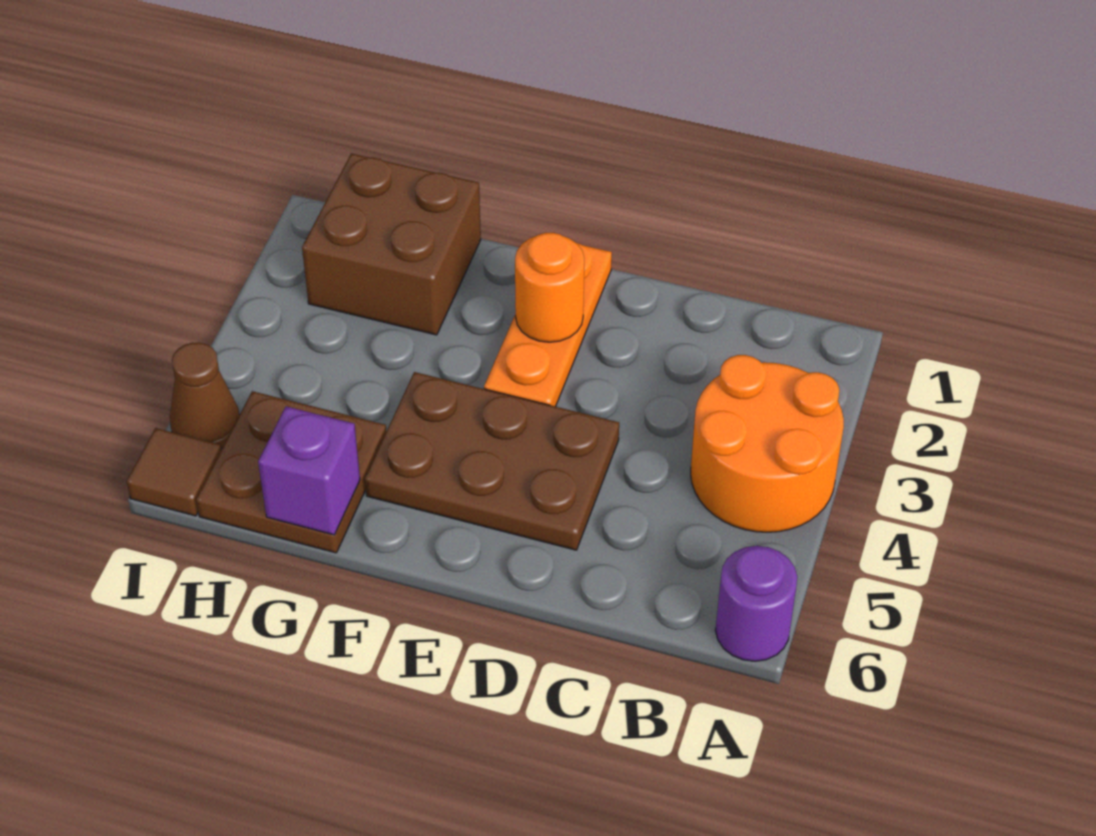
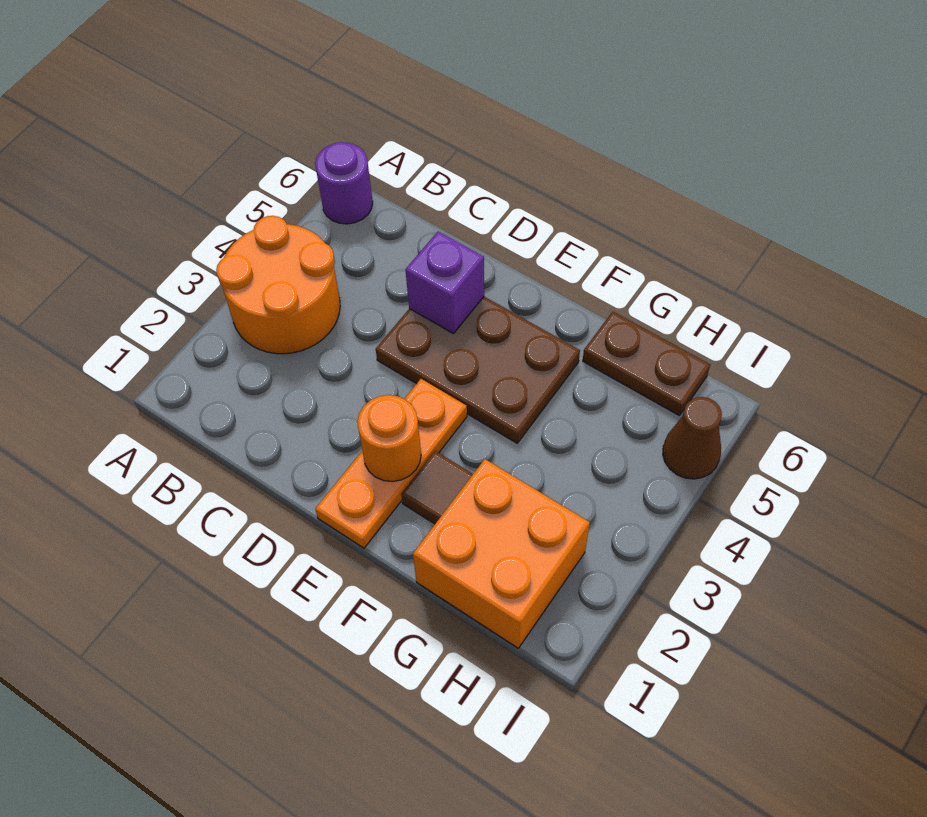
brown 2x2 brick [302,153,481,335] -> orange 2x2 brick [413,459,590,648]
brown 2x2 plate [196,391,387,553] -> brown 1x2 plate [583,312,710,416]
purple 1x1 brick [258,406,360,535] -> purple 1x1 brick moved to [405,232,484,333]
brown 1x1 tile [127,428,221,516] -> brown 1x1 tile moved to [401,451,473,524]

